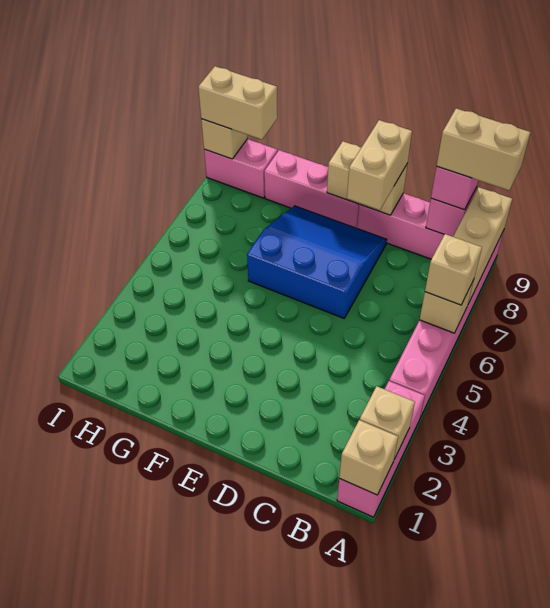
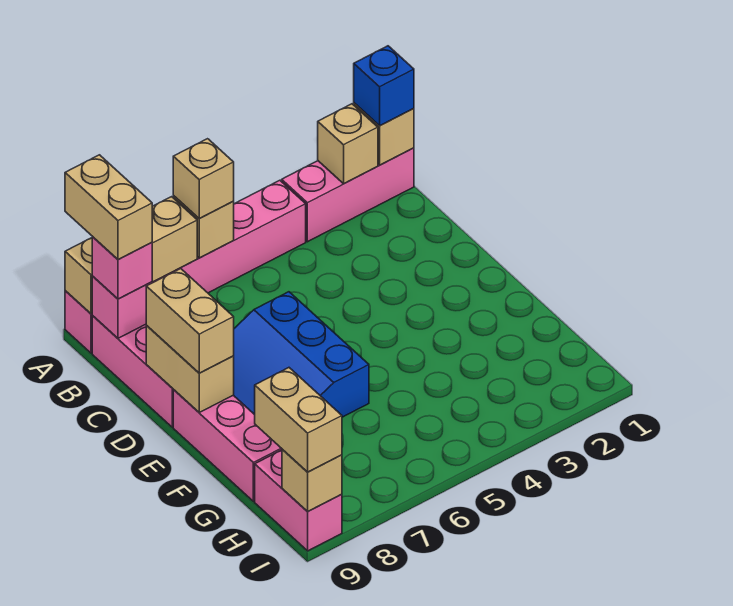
none -> blue 1x1 brick [354,46,414,126]
tan 1x2 brick [347,120,412,210] -> tan 1x2 brick turned to [146,268,234,373]

